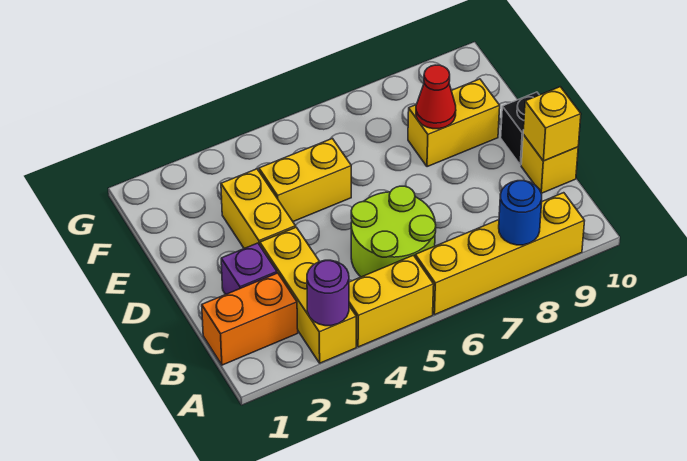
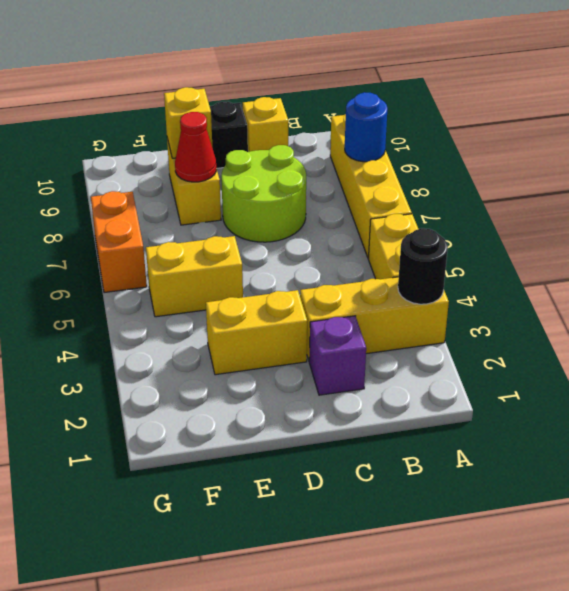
purple 1x1 round brick [307,260,349,326] -> black 1x1 round brick [398,228,448,304]
orange 1x2 brick [202,273,298,365] -> orange 1x2 brick moved to [91,191,147,293]
lime 2x2 round brick [351,186,436,277] -> lime 2x2 round brick moved to [221,145,306,242]
yellow 1x1 brick [523,87,581,161] -> yellow 1x1 brick moved to [164,87,212,158]
yellow 1x2 brick [259,139,351,221] -> yellow 1x2 brick turned to [146,236,243,317]

